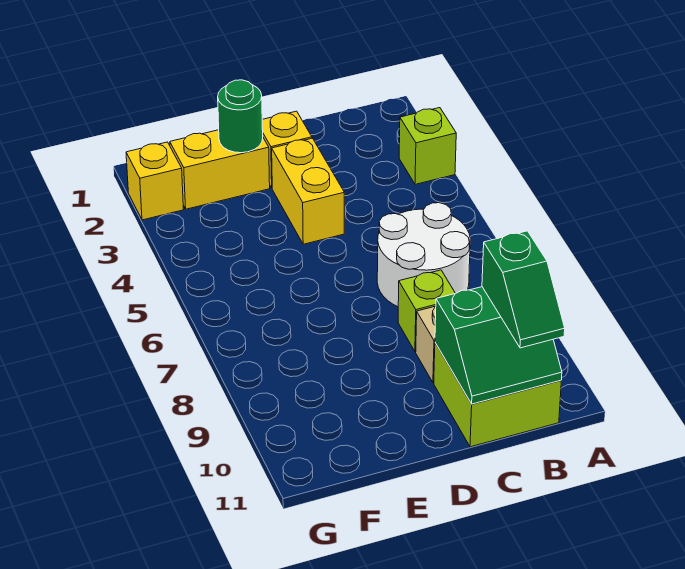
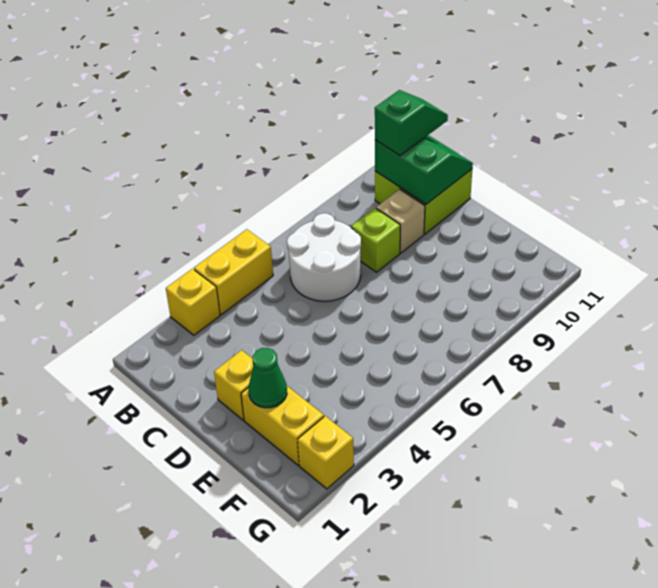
lime 1x1 brick [399,108,456,184] -> yellow 1x1 brick [166,269,220,335]
yellow 1x2 brick [272,138,344,244] -> yellow 1x2 brick moved to [194,229,273,315]
green 1x1 round brick [218,80,263,153] -> green 1x1 cone [249,348,287,408]

